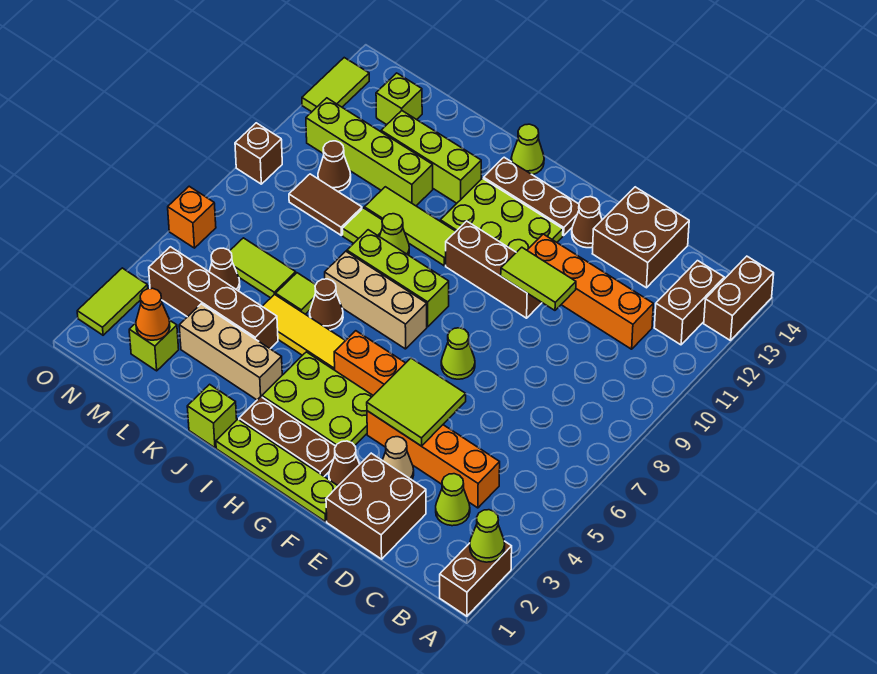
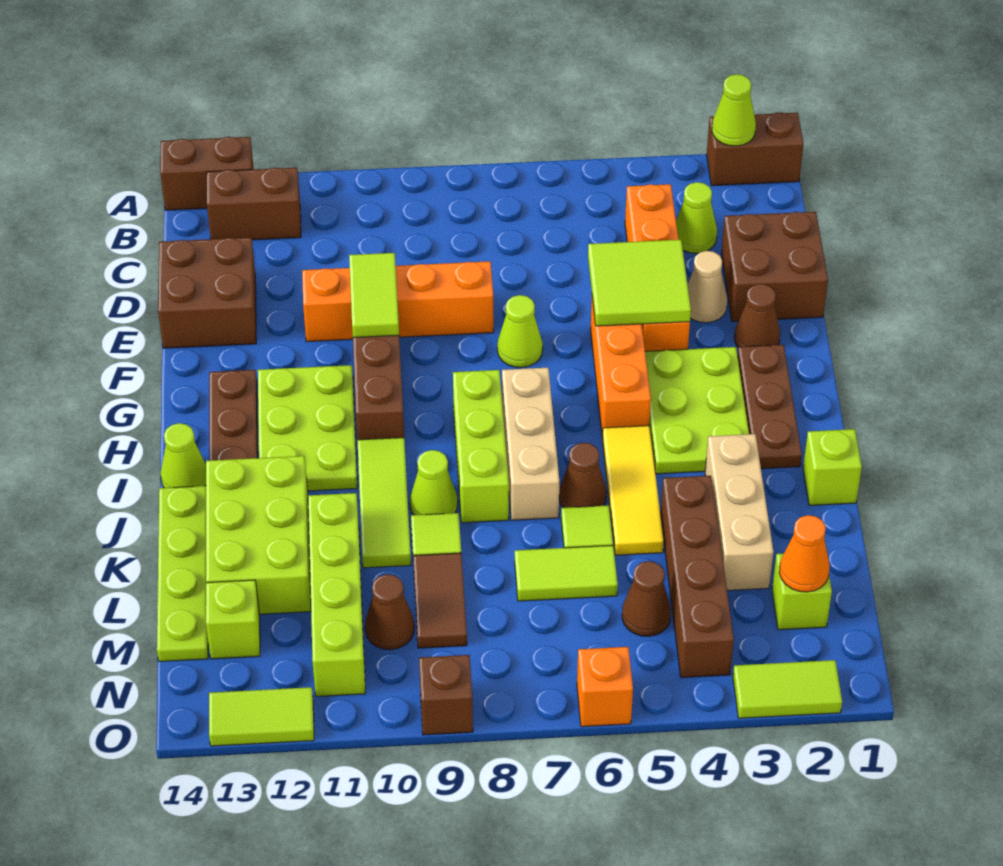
orange 1x4 brick [527,234,653,349] -> orange 1x4 brick turned to [302,261,494,342]
lime 1x4 plate [216,419,338,522] -> lime 1x4 plate moved to [157,486,208,661]
brown 1x1 cone [572,197,602,248] -> none
lime 1x3 brick [381,111,481,203] -> lime 2x3 brick [206,456,311,614]
lime 1x2 tile [230,238,296,298] -> lime 1x2 tile turned to [515,545,618,601]

